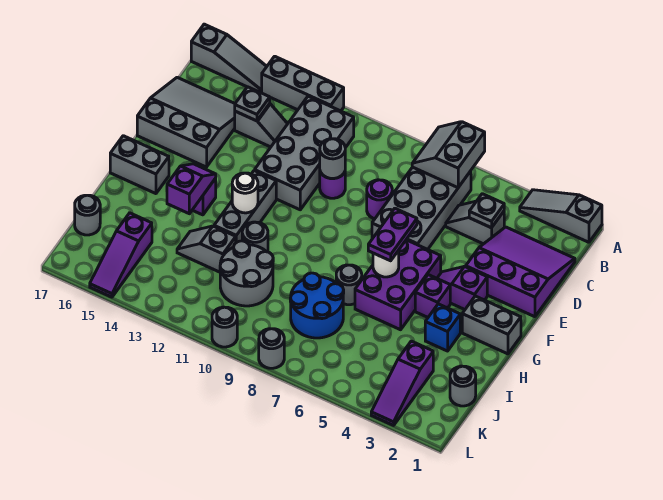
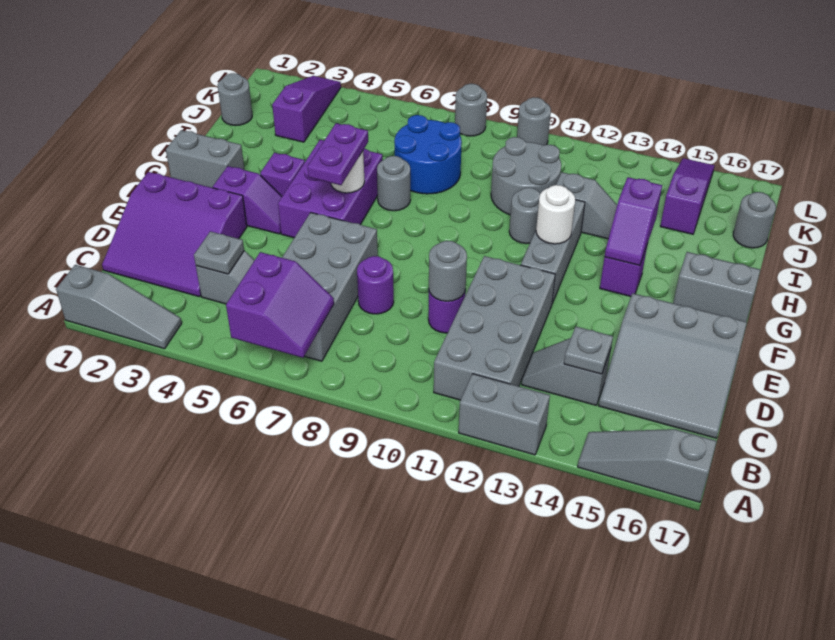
grey 2x2 slope [412,122,485,188] -> purple 2x2 slope [226,252,334,358]
grey 1x3 brick [262,56,344,111] -> grey 1x2 brick [459,374,550,455]
blue 1x1 brick [425,304,460,351] -> none

